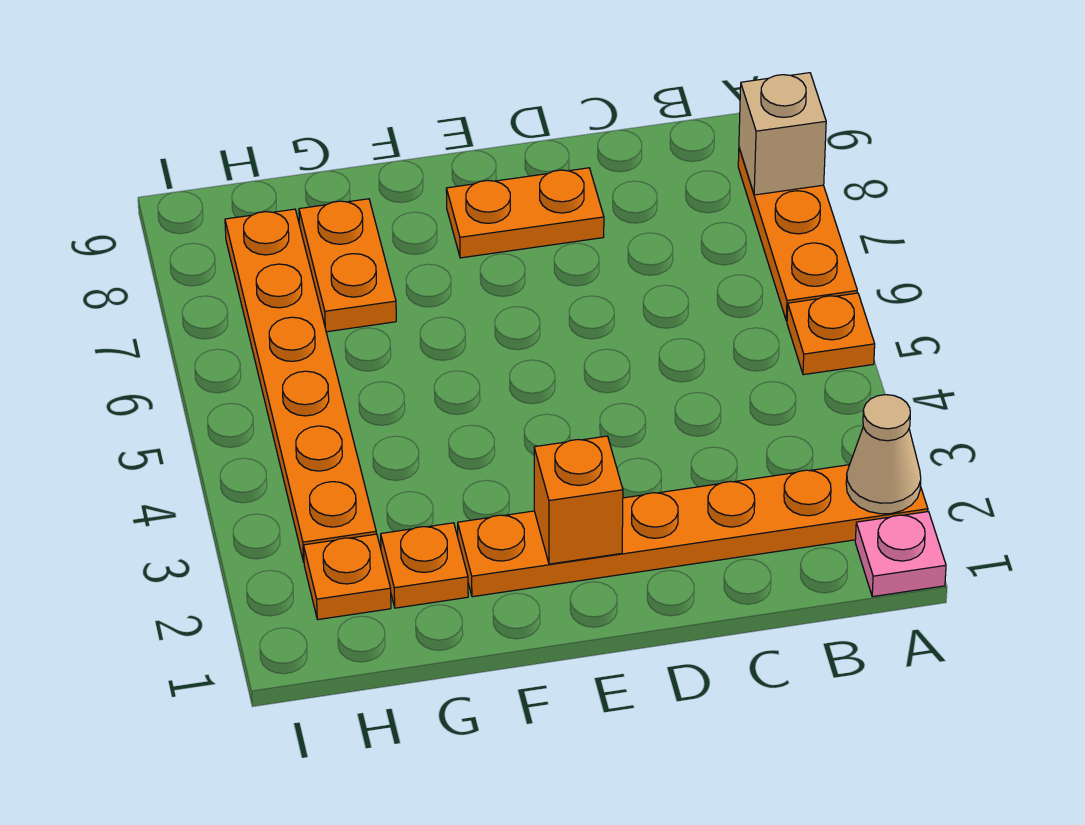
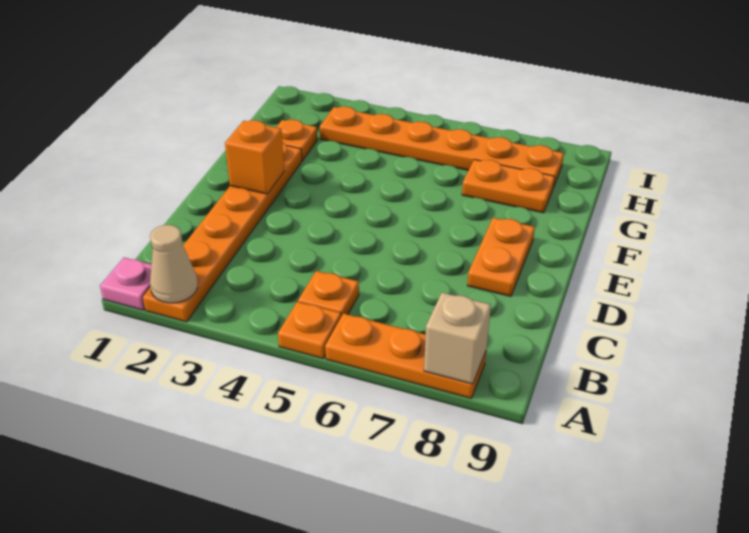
orange 1x1 plate [304,534,391,620] -> orange 1x1 plate moved to [298,271,359,316]

